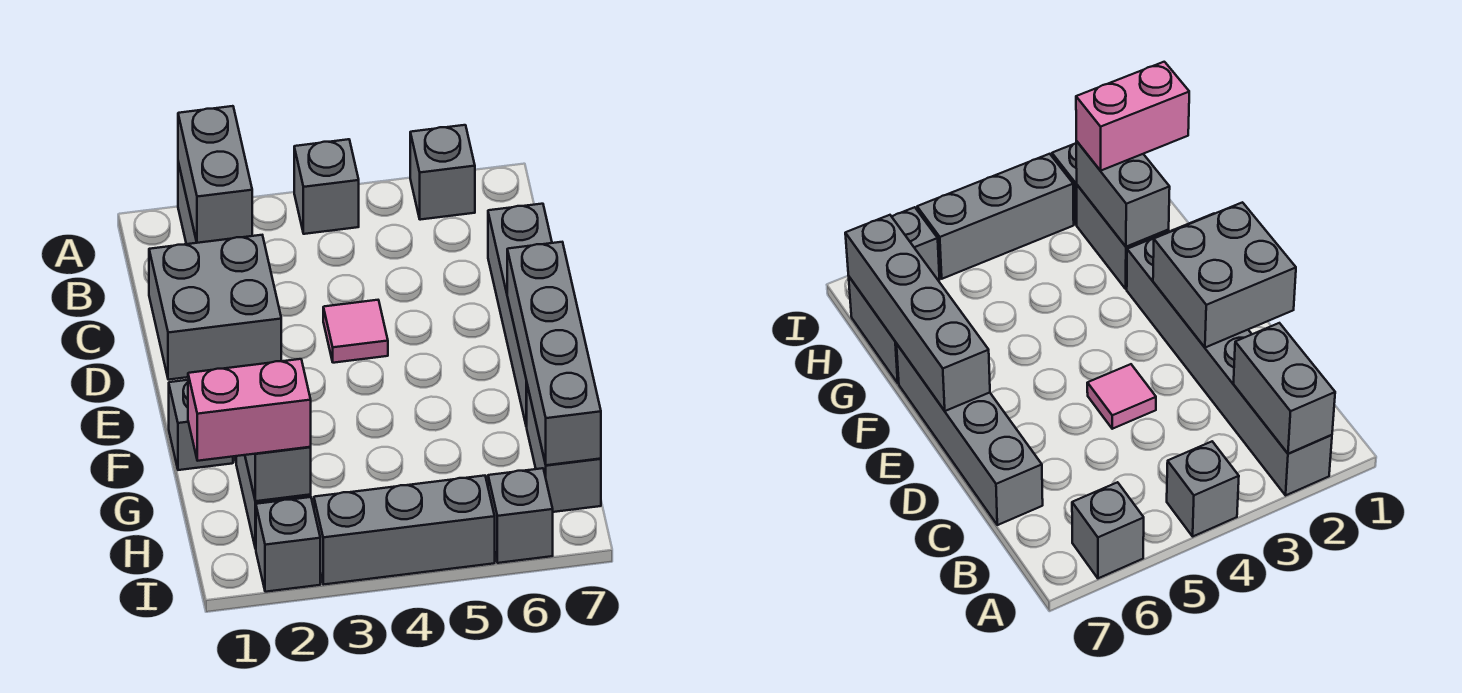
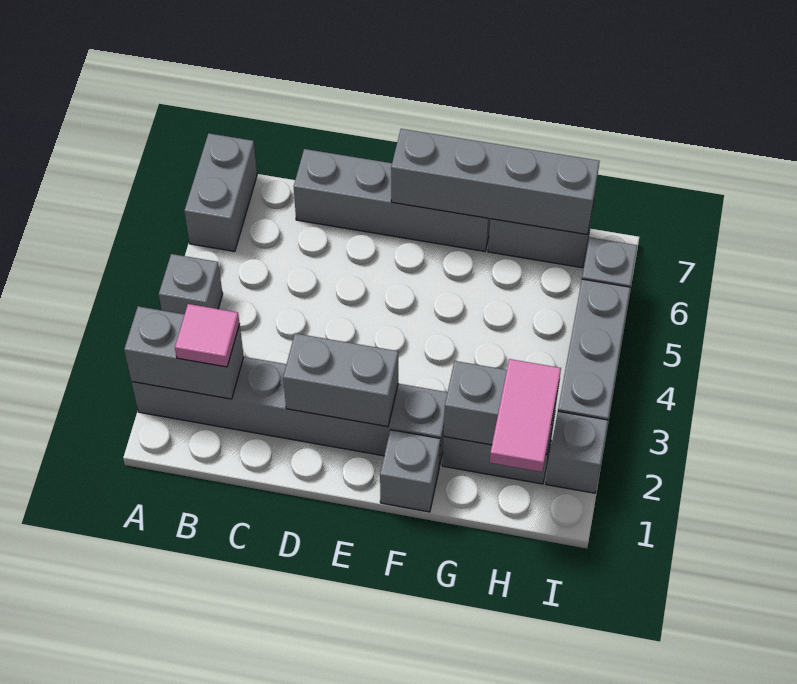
grey 1x1 brick [410,125,475,220] -> grey 1x2 brick [184,133,257,251]
grey 2x2 brick [149,235,281,380] -> grey 1x2 brick [283,333,398,427]
pink 1x1 tile [323,300,388,363] -> pink 1x1 tile moved to [175,304,240,367]
pink 1x2 brick [188,359,311,461] -> pink 1x2 tile [490,359,561,472]

